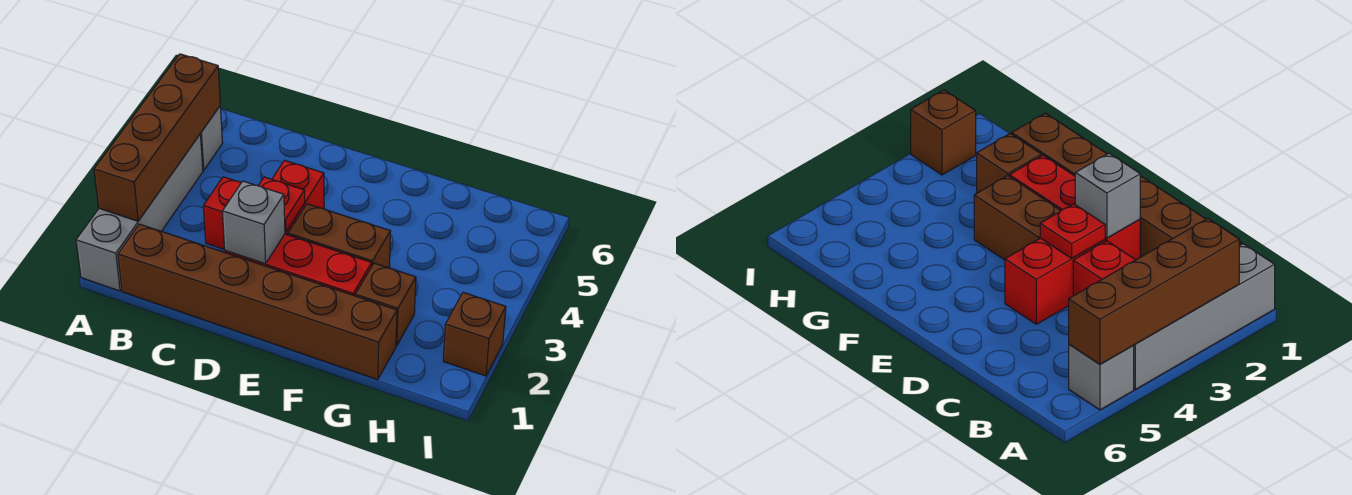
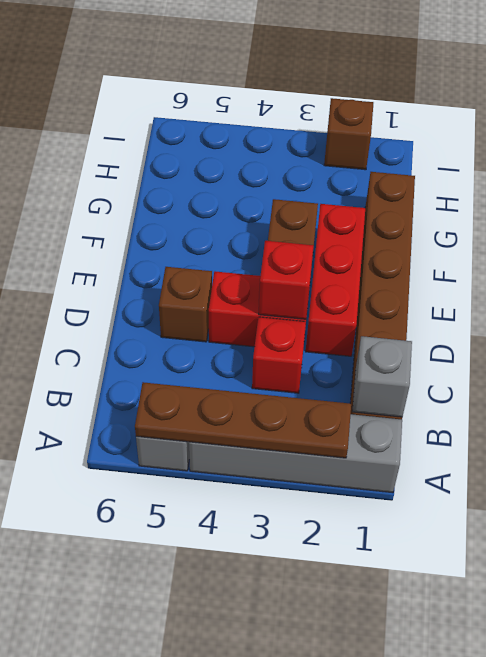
brown 1x4 brick [94,54,220,221] -> brown 1x4 plate [135,382,351,458]
grey 1x1 brick [222,181,285,264] -> grey 1x1 brick moved to [352,336,412,417]
red 1x1 plate [259,177,305,232] -> red 1x1 brick [259,241,314,319]
brown 1x1 brick [355,263,416,346] -> brown 1x1 brick moved to [159,267,212,342]

